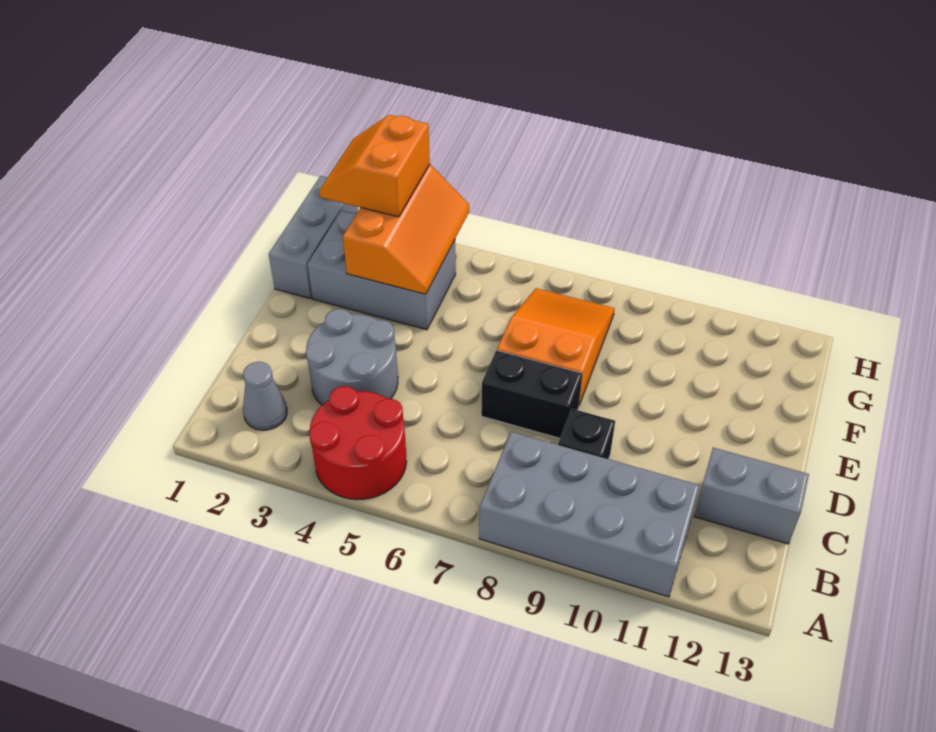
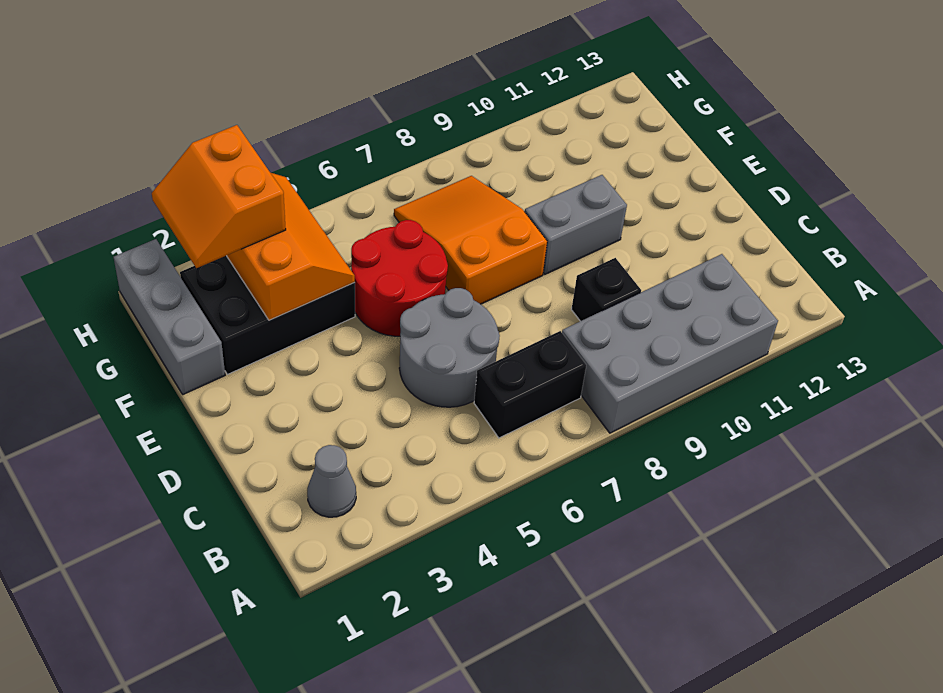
red 2x2 round brick [309,386,407,500] -> red 2x2 round brick moved to [351,220,448,336]
grey 2x2 round brick [306,309,398,405] -> grey 2x2 round brick moved to [399,288,500,407]
grey 1x2 brick [694,448,809,544] -> grey 1x2 brick moved to [525,175,627,274]
black 1x2 brick [481,351,582,438] -> black 1x2 brick moved to [474,331,586,438]
grey 2x3 brick [307,211,456,330] -> black 2x3 brick [180,256,355,374]

